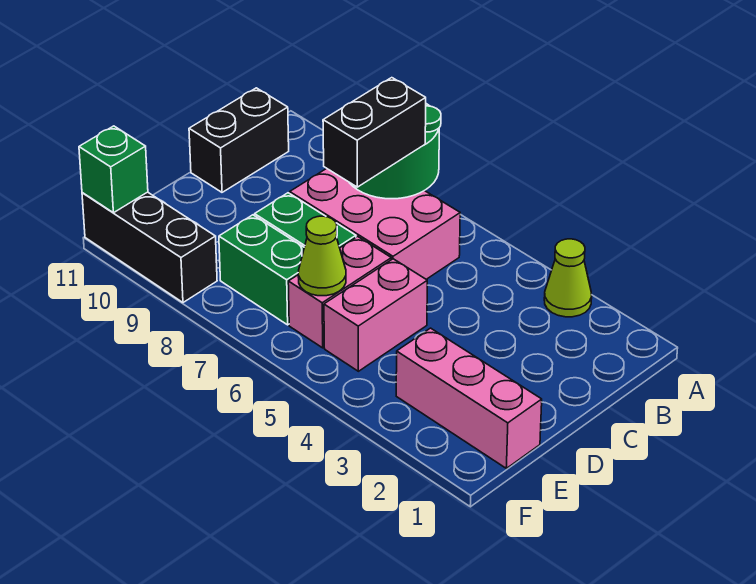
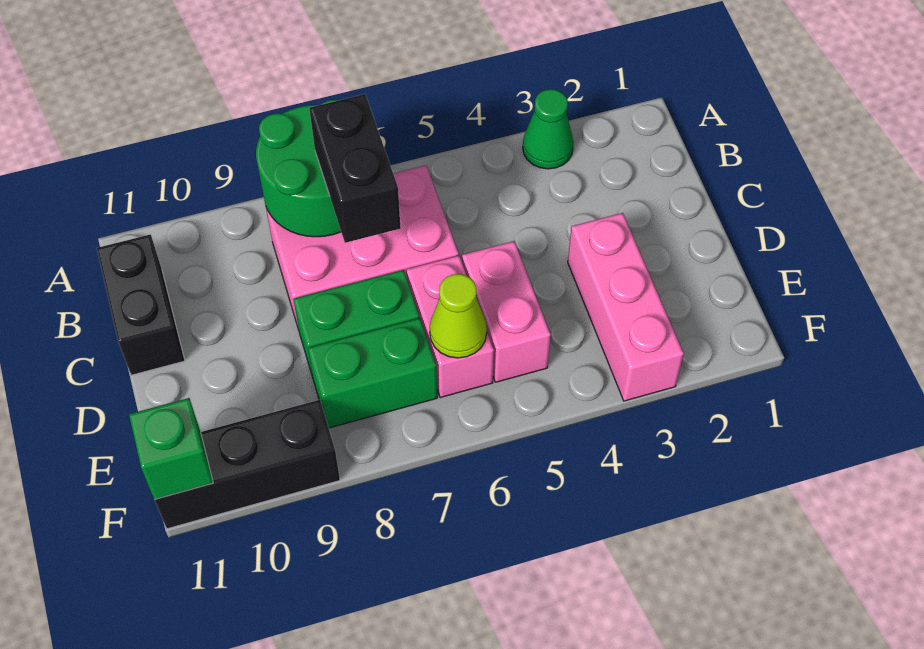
lime 1x1 cone [544,239,592,317] -> green 1x1 cone [523,89,574,169]
pink 1x3 brick [396,328,542,468] -> pink 1x3 brick turned to [568,213,684,401]

